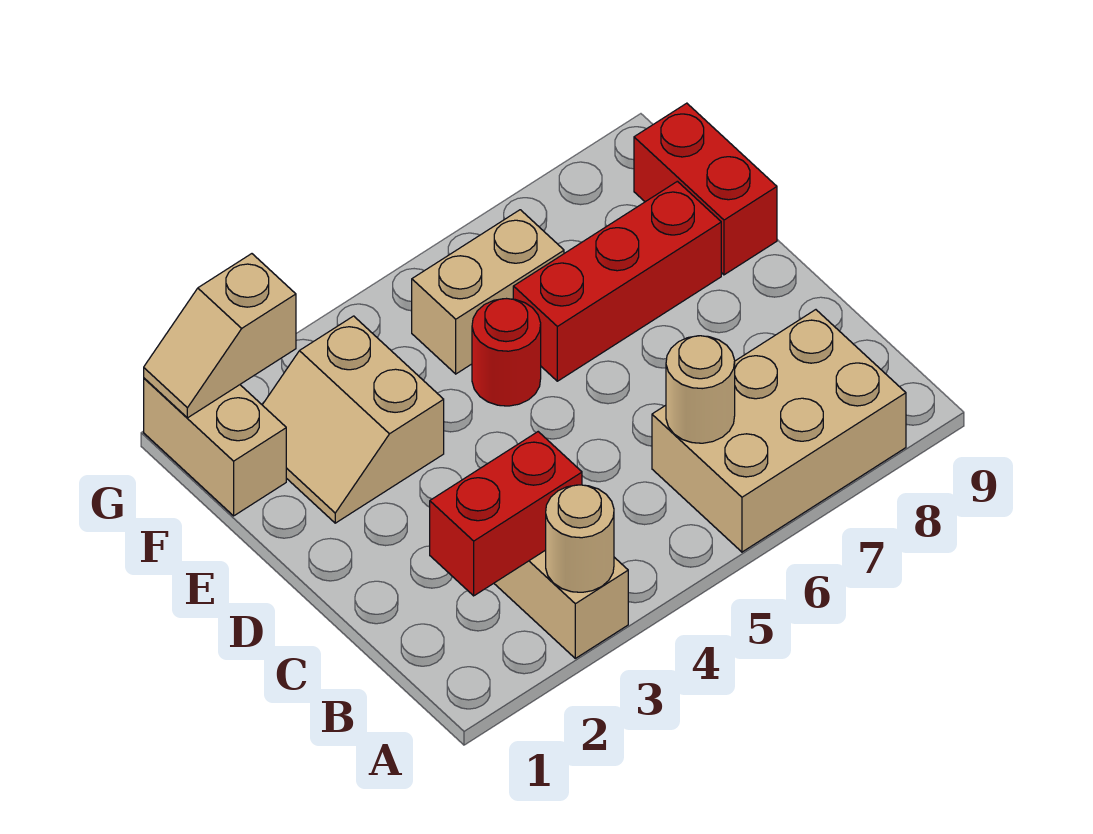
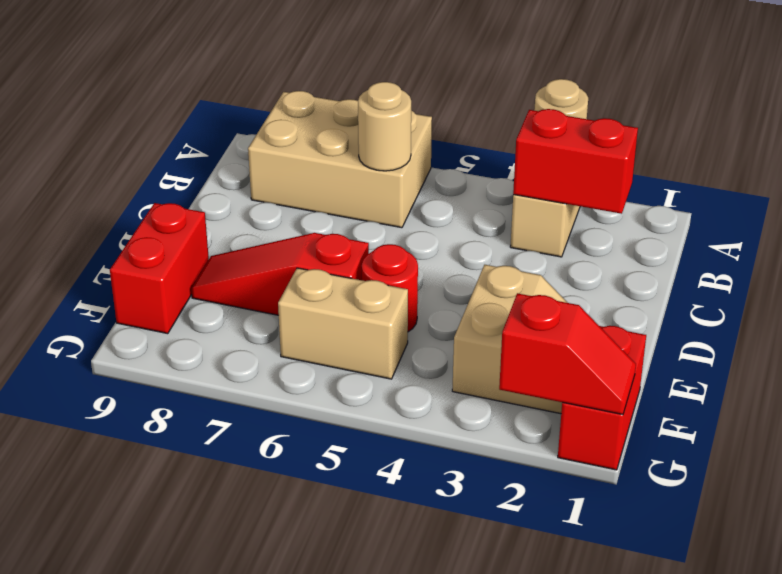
red 1x3 brick [513,181,721,381] -> red 1x3 slope [191,233,369,315]
tan 1x2 brick [144,378,286,516] -> red 1x2 brick [558,326,646,470]
tan 1x2 slope [144,254,296,418] -> red 1x2 slope [499,293,636,415]

